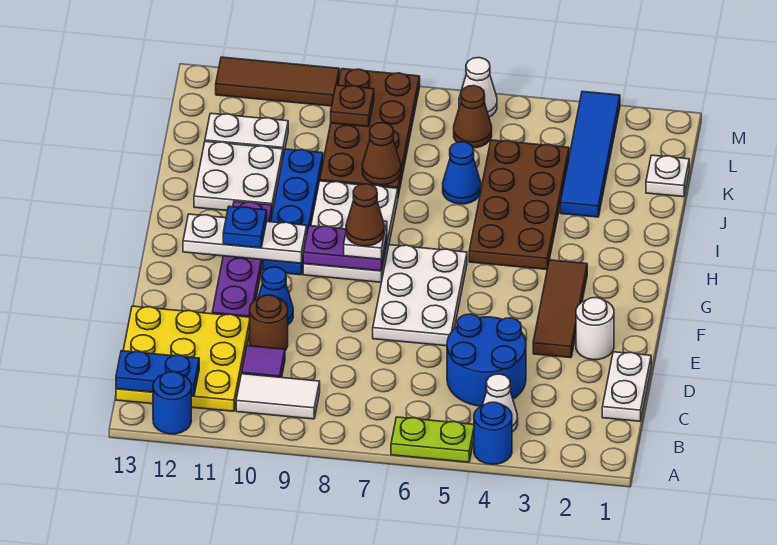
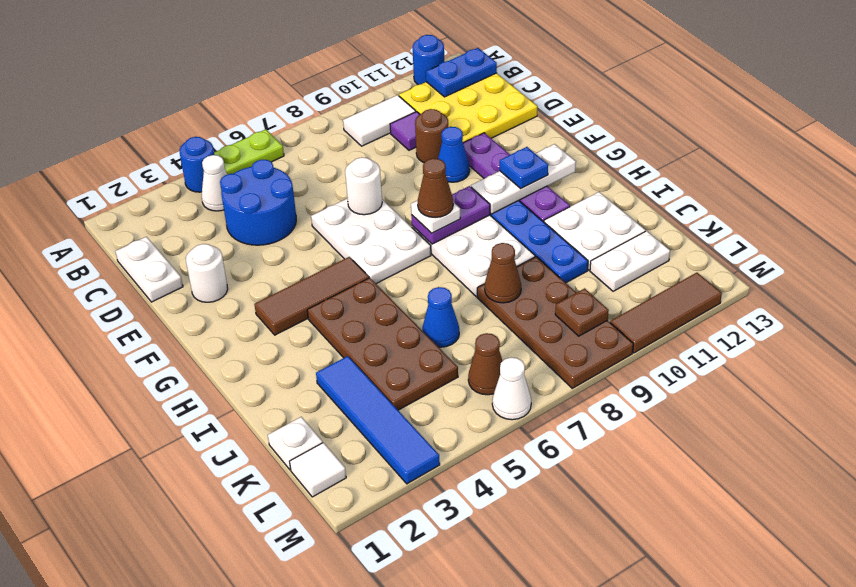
brown 1x3 tile [533,260,587,358] -> brown 1x3 tile turned to [254,257,369,335]
none -> white 1x1 round brick [345,157,382,215]
none -> white 1x1 tile [290,443,346,497]

